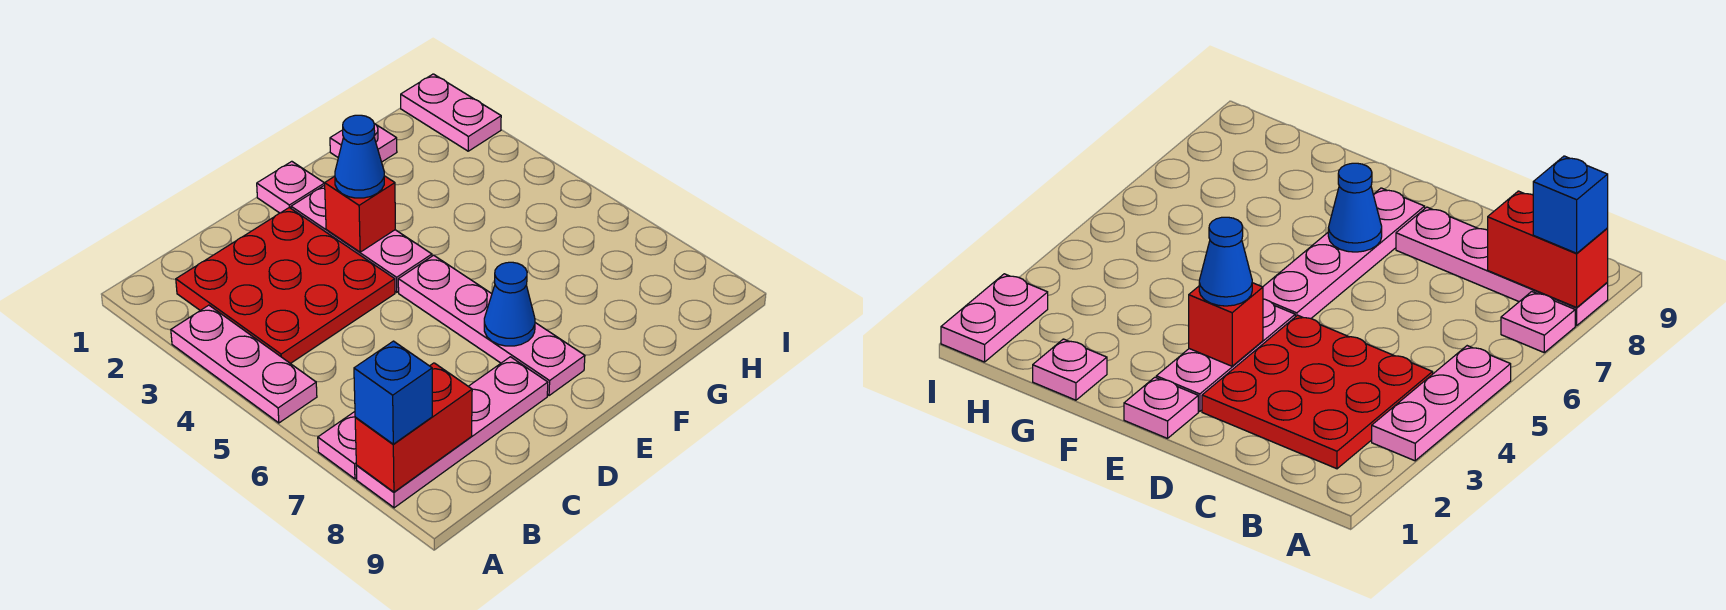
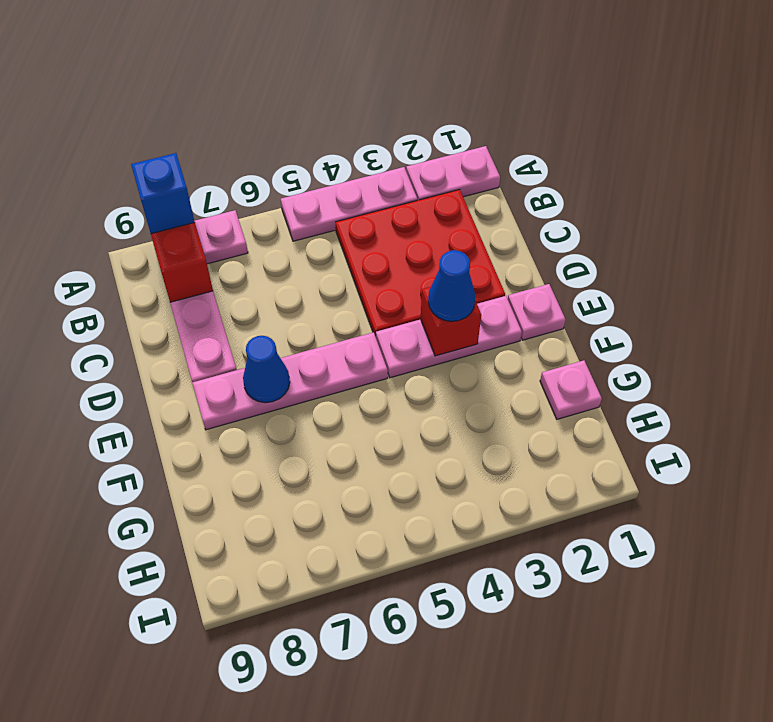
pink 1x2 plate [401,74,501,151] -> pink 1x2 plate moved to [406,146,500,200]

